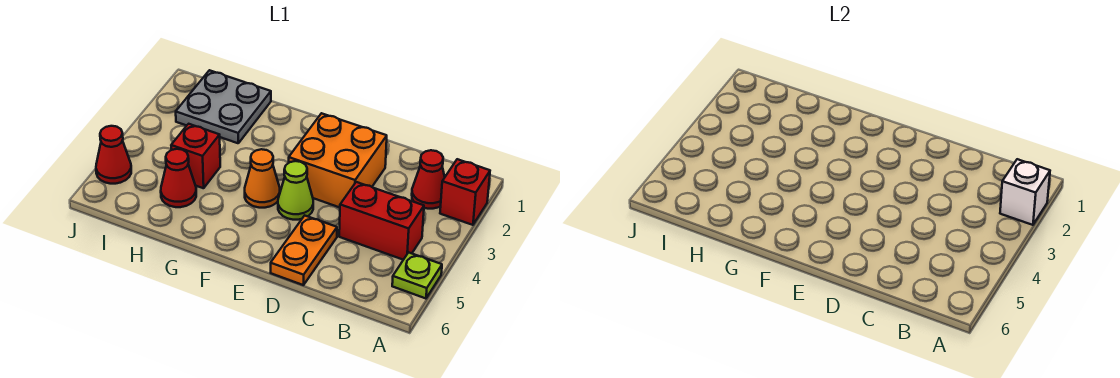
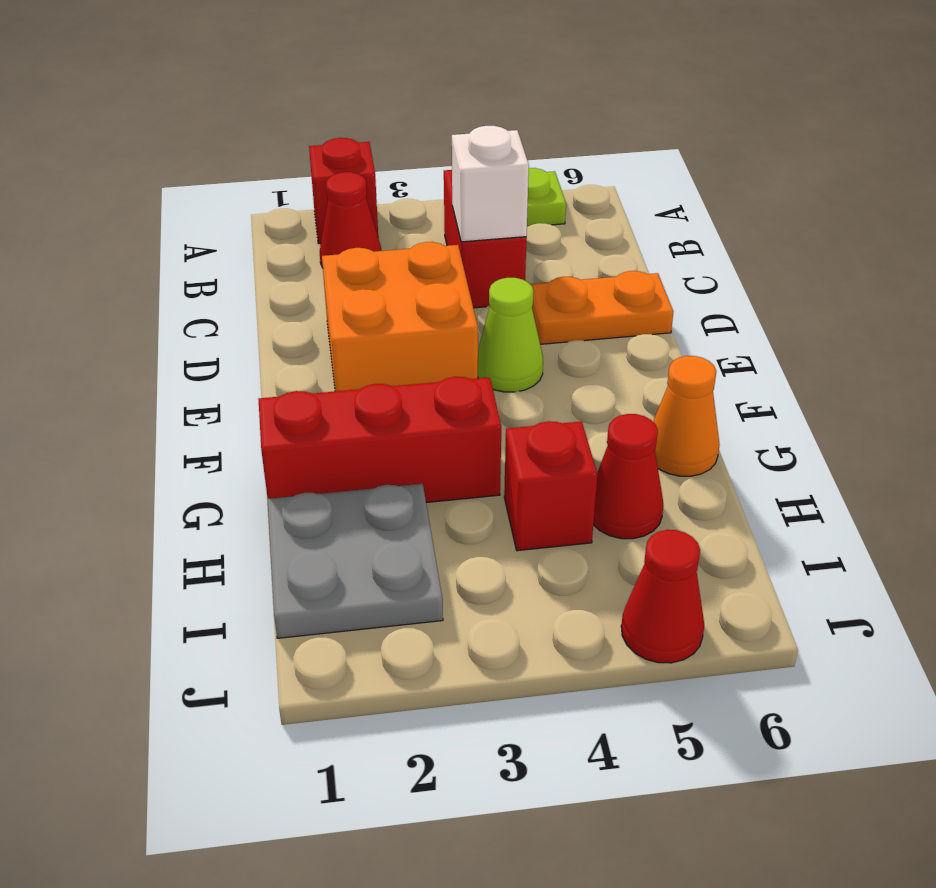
white 1x1 brick [1000,159,1050,225] -> white 1x1 brick moved to [452,126,529,242]
orange 1x1 cone [245,149,280,208] -> orange 1x1 cone moved to [653,356,720,476]
none -> red 1x3 brick [258,377,501,503]

